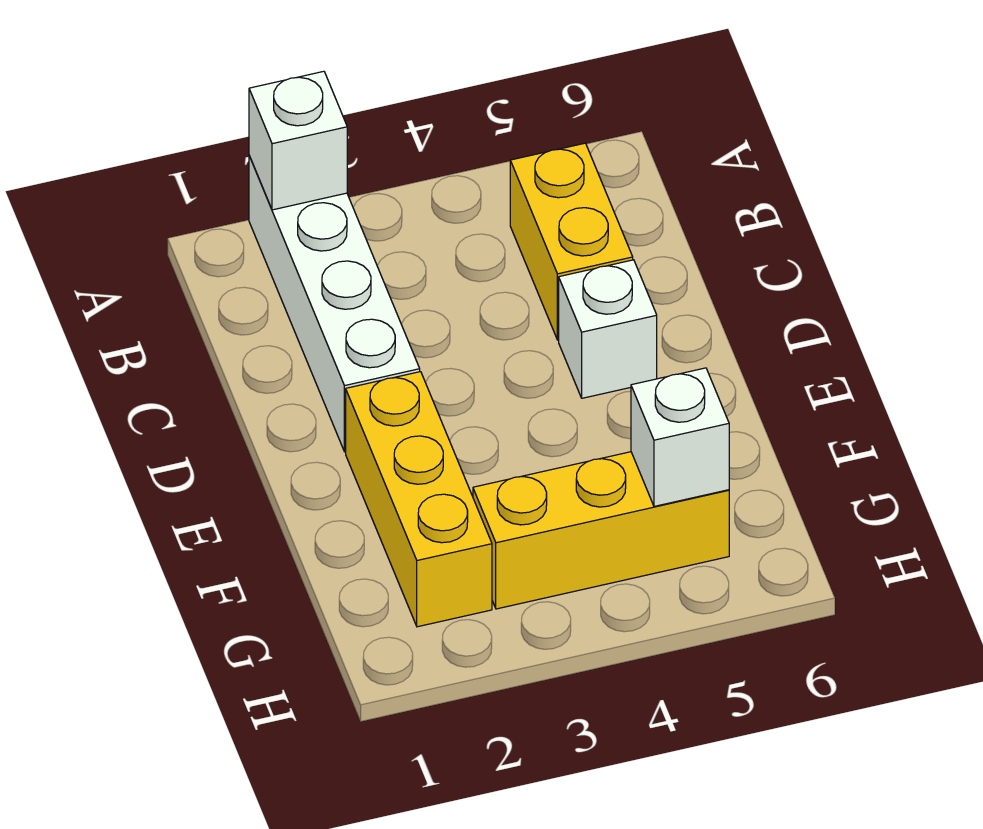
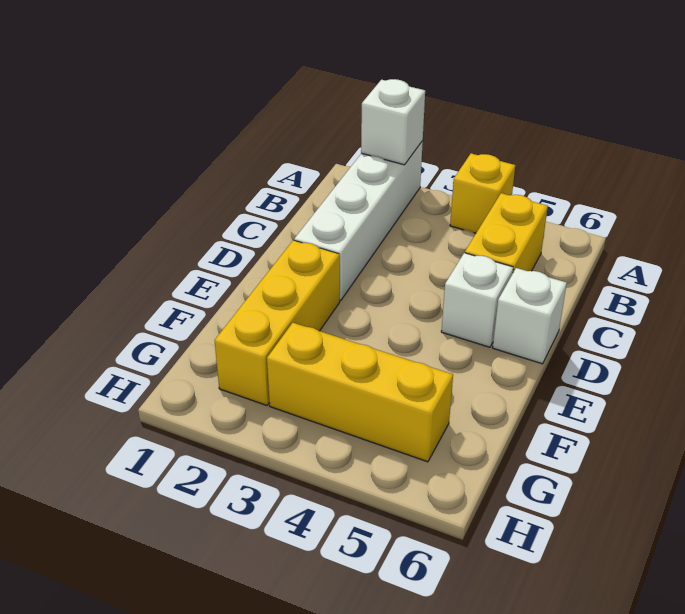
none -> yellow 1x1 brick [450,153,515,233]
white 1x1 brick [631,368,729,506] -> white 1x1 brick moved to [493,268,567,364]

